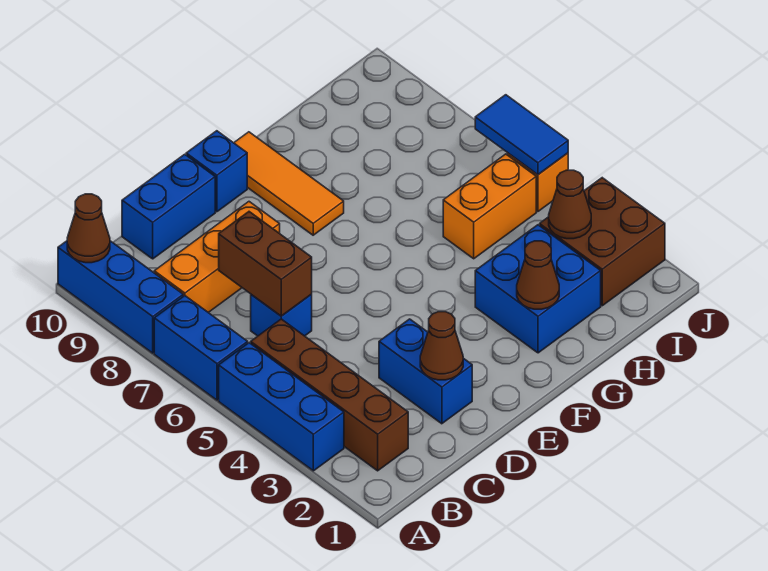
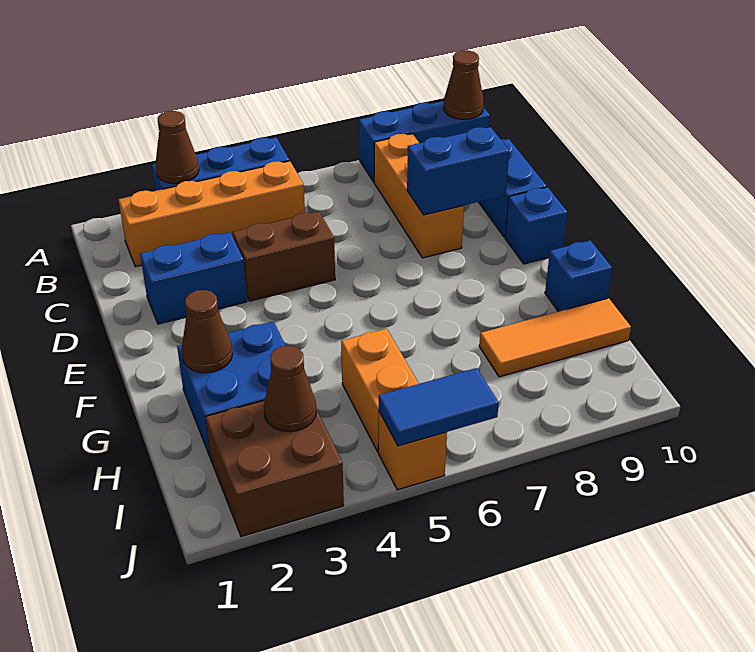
blue 1x2 brick [154,296,248,400] -> blue 1x2 brick moved to [407,127,509,215]
brown 1x4 brick [251,319,408,471] -> orange 1x4 brick [118,161,305,267]
blue 1x1 brick [251,294,312,336] -> blue 1x1 brick moved to [545,240,612,312]
brown 1x2 brick [219,212,312,316] -> brown 1x2 brick moved to [232,212,335,301]
brown 1x1 cone [420,312,463,380] -> brown 1x1 cone moved to [155,111,199,184]
orange 1x3 tile [234,132,344,235] -> orange 1x3 tile moved to [479,298,631,377]

